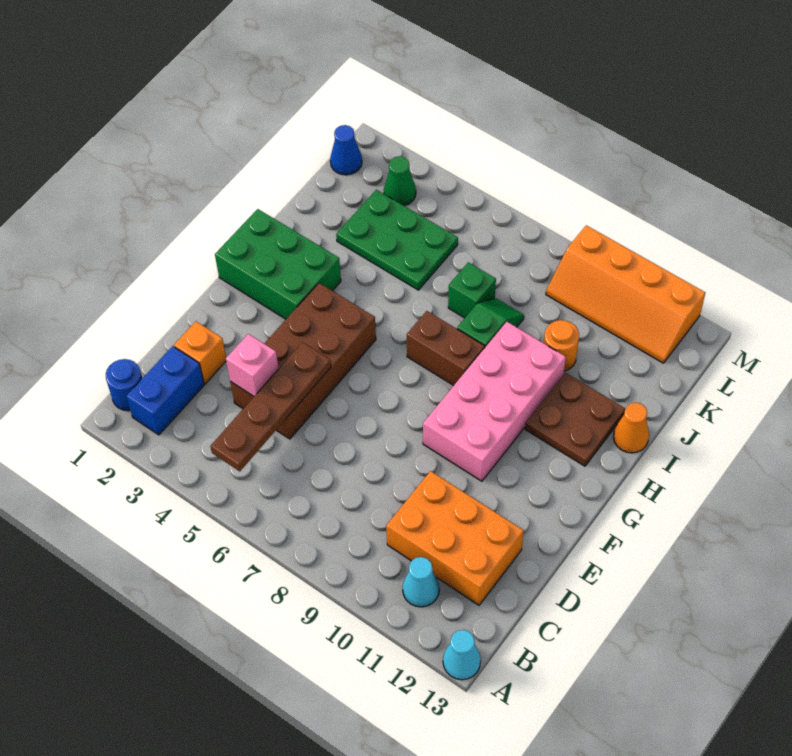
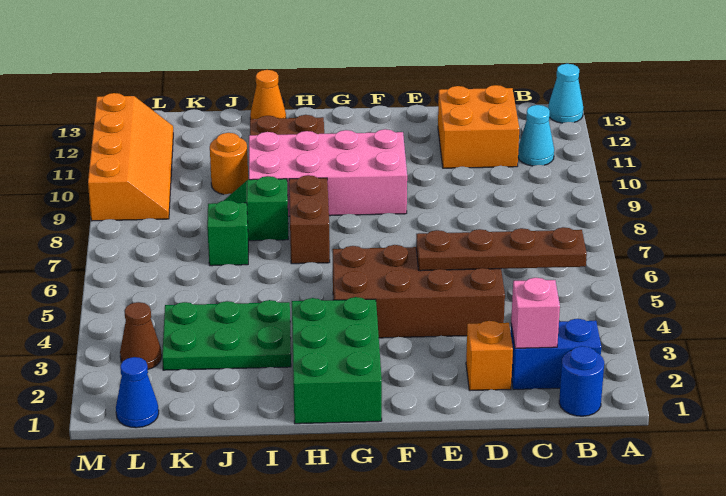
orange 2x3 brick [386,471,524,605] -> orange 2x2 brick [438,85,519,168]
pink 1x1 brick [226,334,279,396] -> pink 1x1 brick moved to [511,278,560,348]
green 2x3 plate [336,190,458,290] -> green 2x3 plate turned to [162,300,291,370]
green 1x1 cone [384,156,416,206] -> brown 1x1 cone [120,302,162,369]

